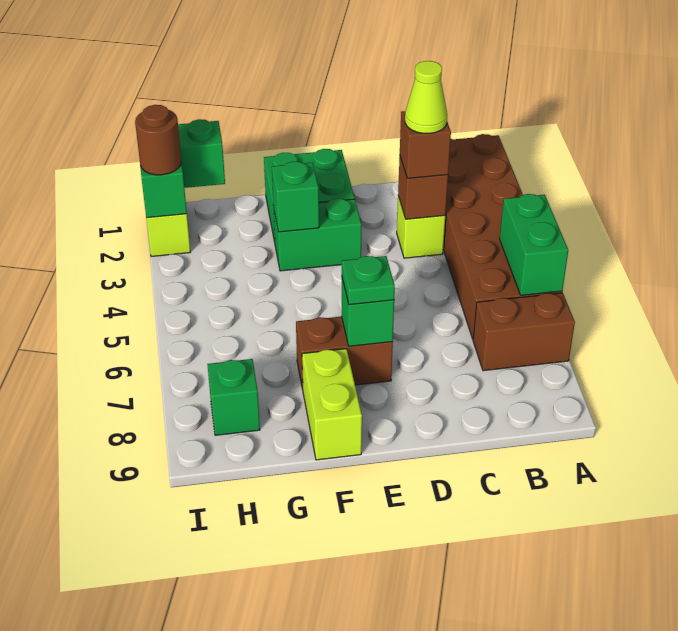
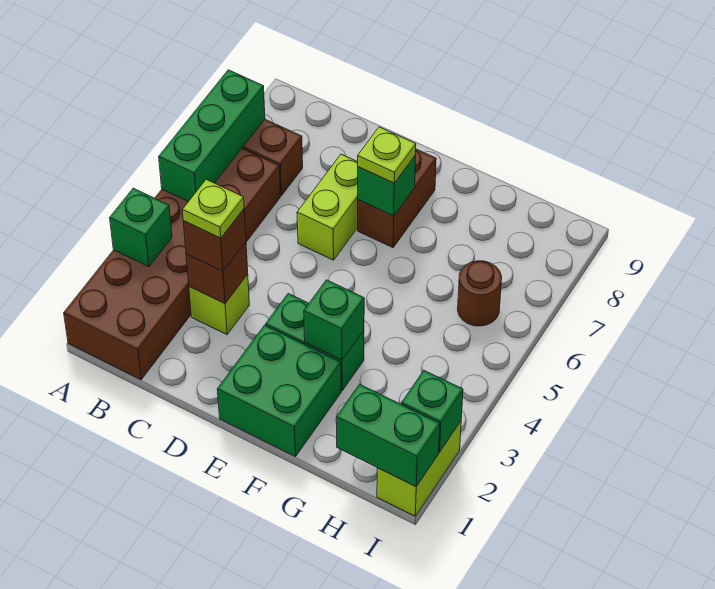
green 1x2 brick [500,194,568,295] -> green 1x3 brick [159,70,265,202]
lime 1x1 cone [405,61,447,133] -> lime 1x1 plate [182,179,244,238]
brown 1x2 brick [296,316,393,389] -> brown 1x2 brick turned to [358,149,436,248]
green 1x1 plate [342,256,395,305] -> lime 1x1 plate [358,127,416,183]
lime 1x2 brick [302,349,362,460] -> lime 1x2 brick moved to [297,154,358,260]
green 1x1 brick [207,359,260,435] -> green 1x1 brick moved to [110,188,172,267]
brown 1x1 round brick [135,105,181,175] -> brown 1x1 round brick moved to [458,261,502,326]

